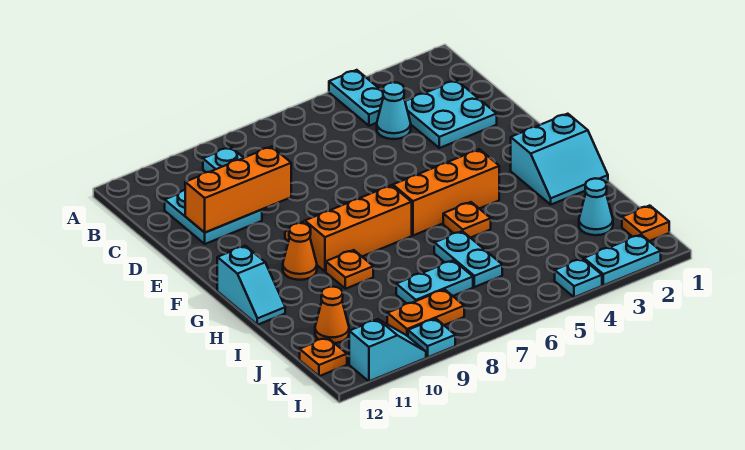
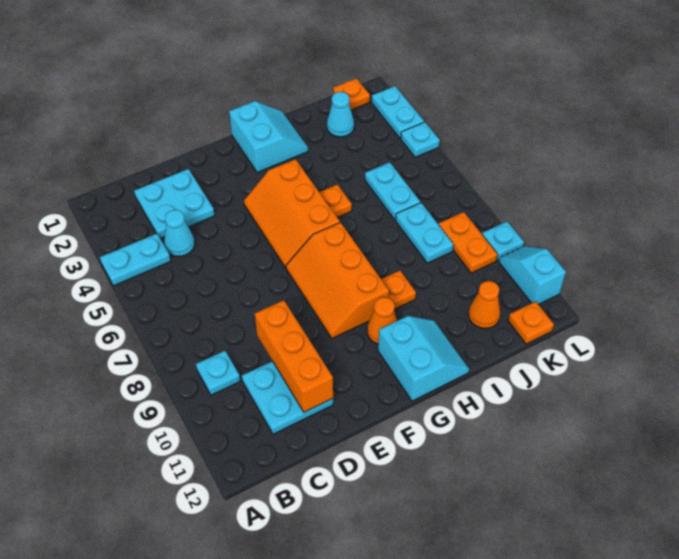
cyan 1x2 slope [217,246,285,325] -> cyan 2x2 slope [378,316,469,401]
cyan 1x2 plate [434,231,502,287] -> cyan 1x2 plate turned to [365,162,420,220]

